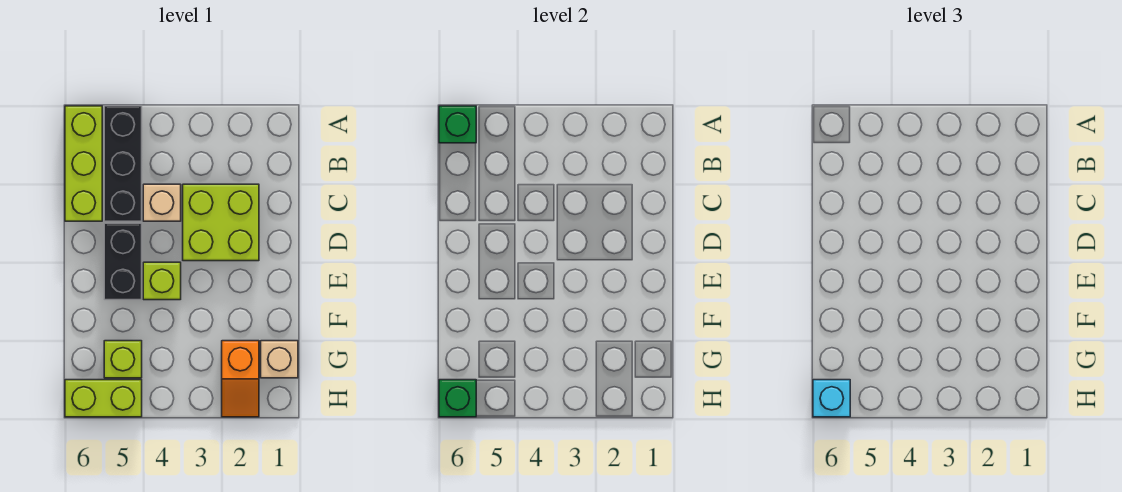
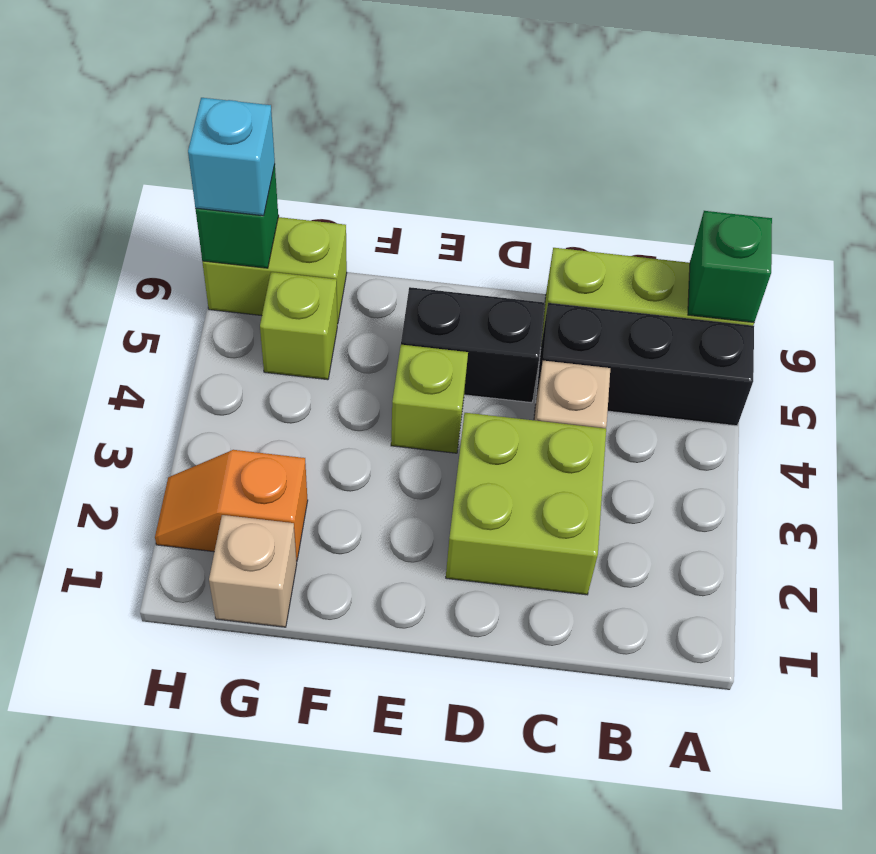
lime 1x2 brick [65,380,142,417] -> lime 1x2 brick turned to [202,217,347,324]

